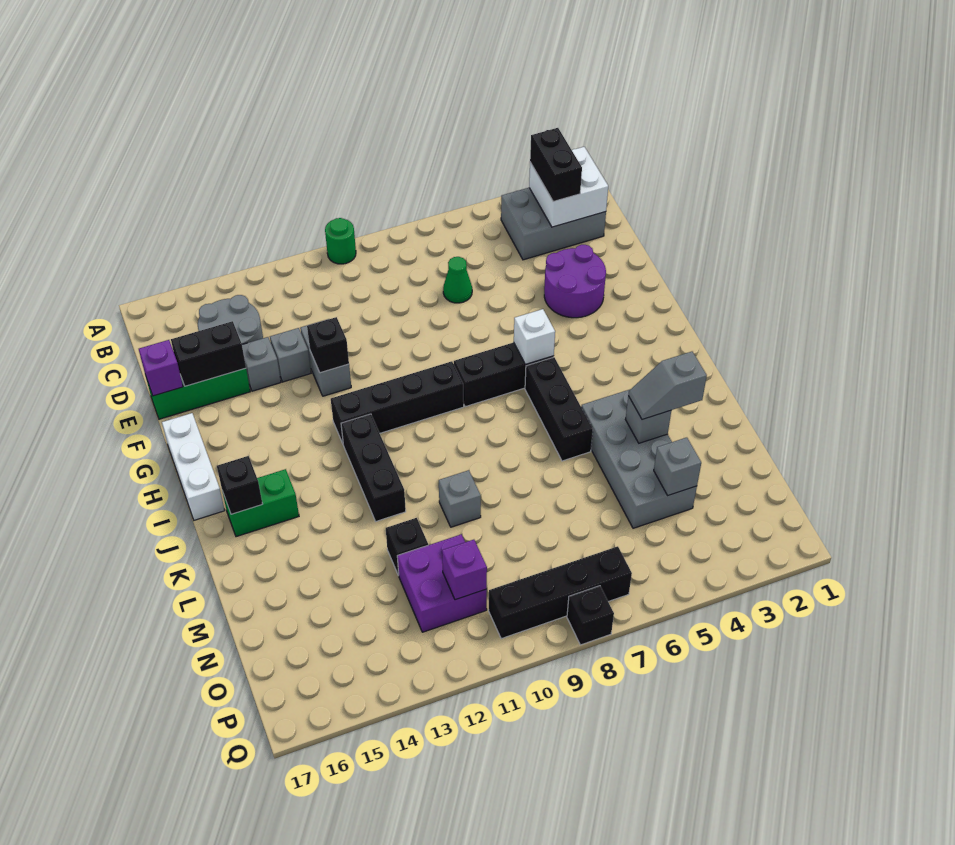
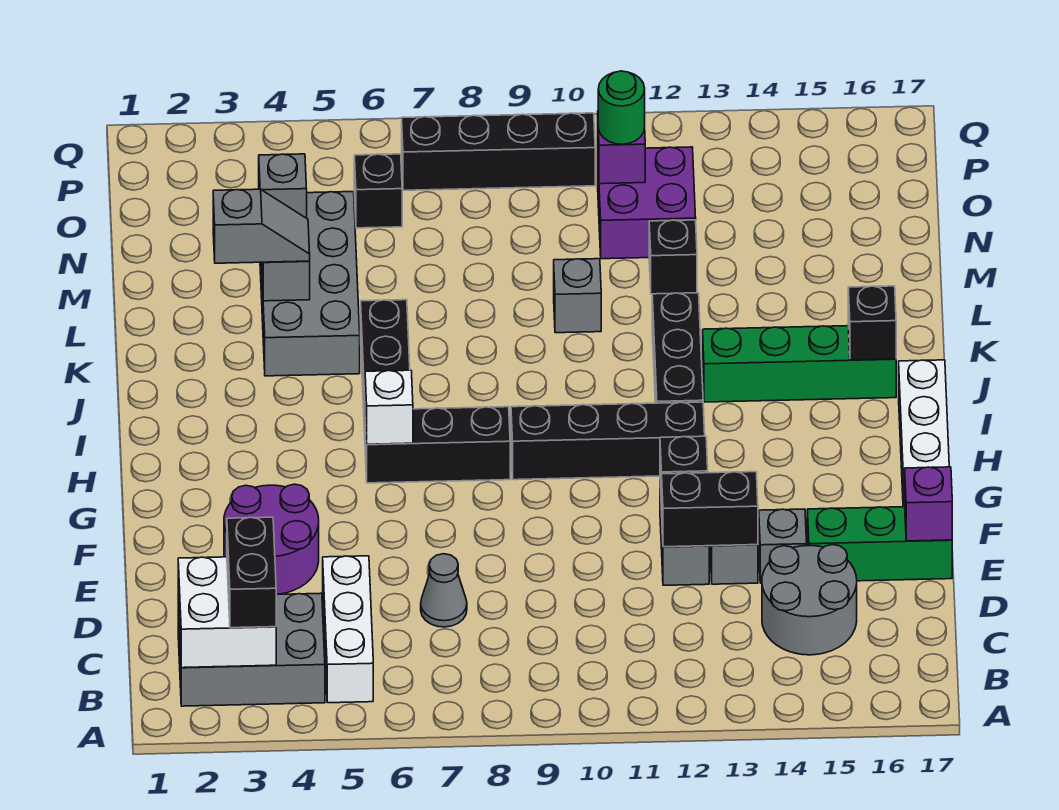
green 1x1 round brick [325,218,356,264] -> green 1x1 round brick moved to [598,71,645,144]
none -> white 1x3 brick [323,556,373,703]
green 1x1 cone [443,257,472,303] -> grey 1x1 cone [421,554,467,627]
black 1x2 brick [171,321,246,386] -> black 1x2 brick moved to [661,472,758,547]
green 1x2 brick [222,469,299,537] -> green 1x4 brick [703,326,896,402]
black 1x1 brick [567,586,614,645] -> black 1x1 brick moved to [354,154,402,228]

